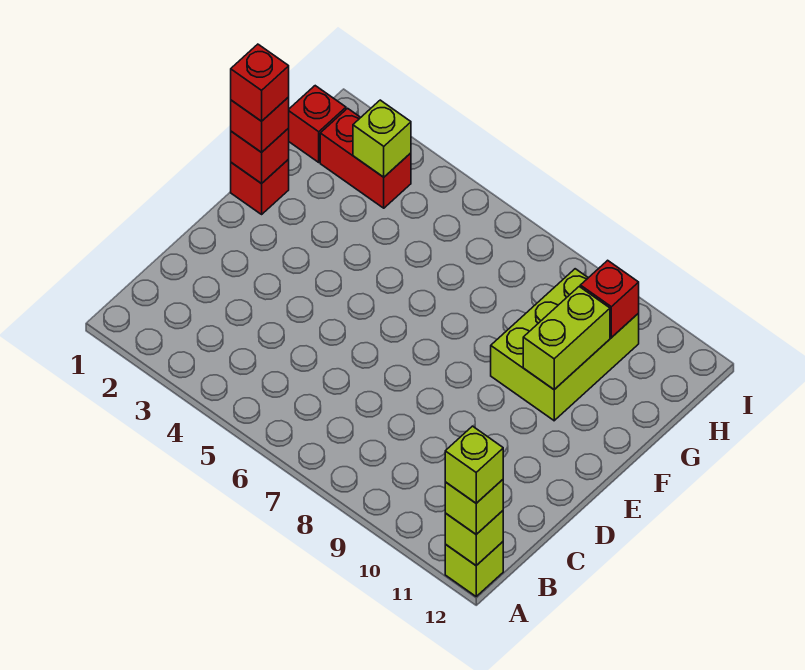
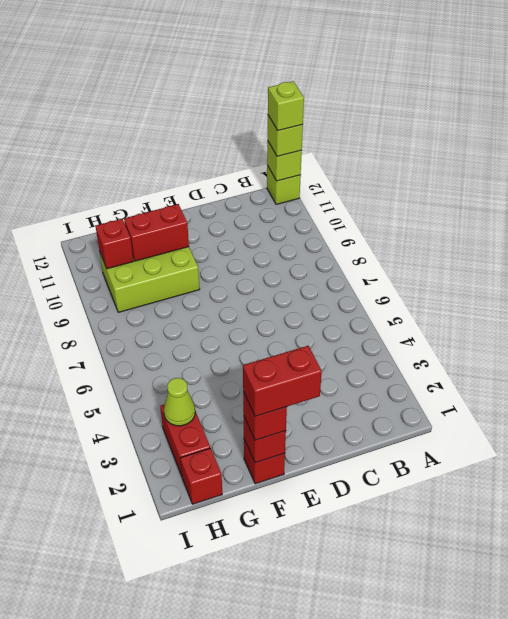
red 1x1 brick [231,44,289,121] -> red 1x2 brick [243,346,322,416]
lime 1x2 brick [523,287,610,389] -> red 1x2 brick [124,204,189,261]
lime 1x1 brick [353,100,411,177] -> lime 1x1 cone [164,378,195,426]

